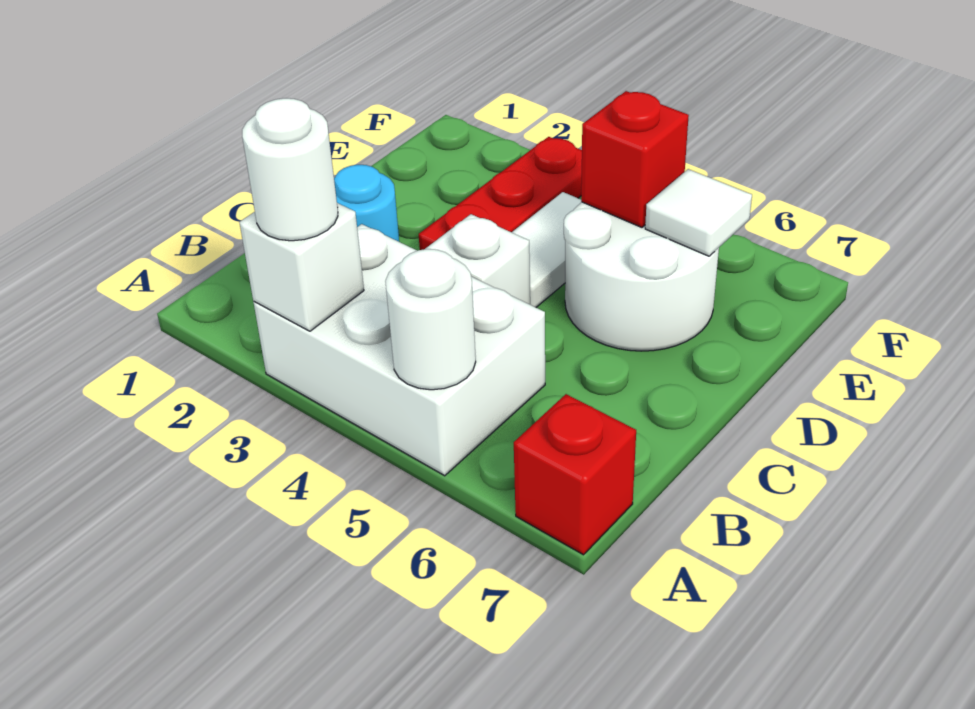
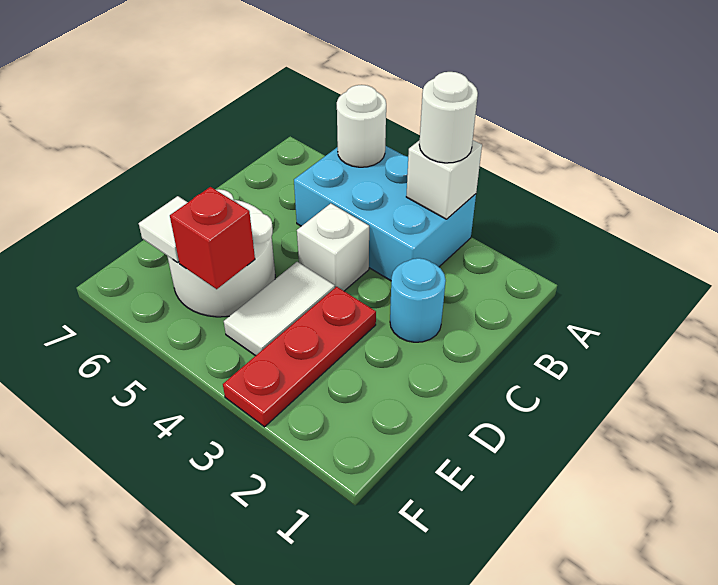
white 2x3 brick [253,224,545,476] -> cyan 2x3 brick [294,146,476,281]
red 1x1 brick [514,394,636,555] -> none

